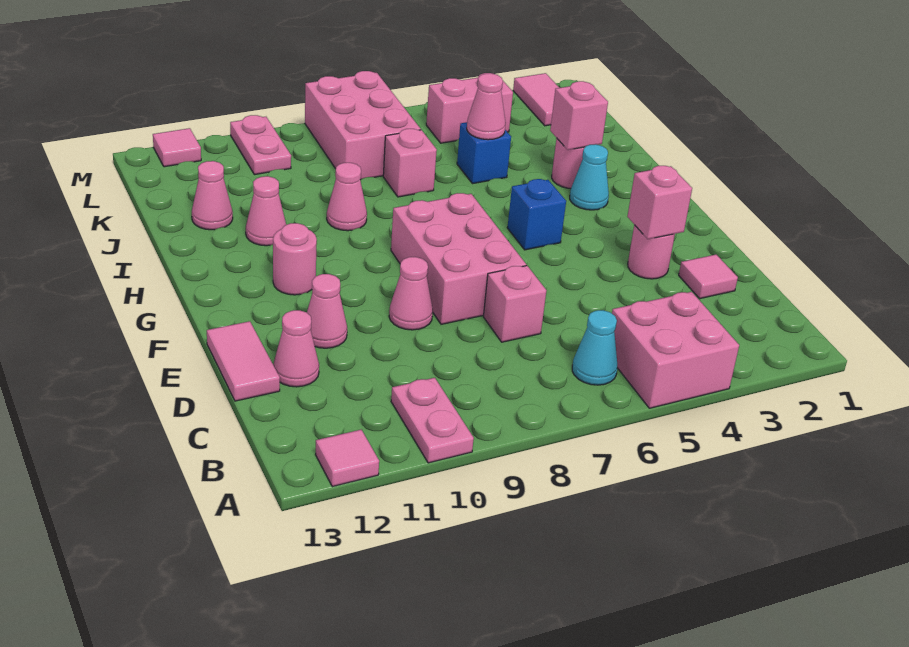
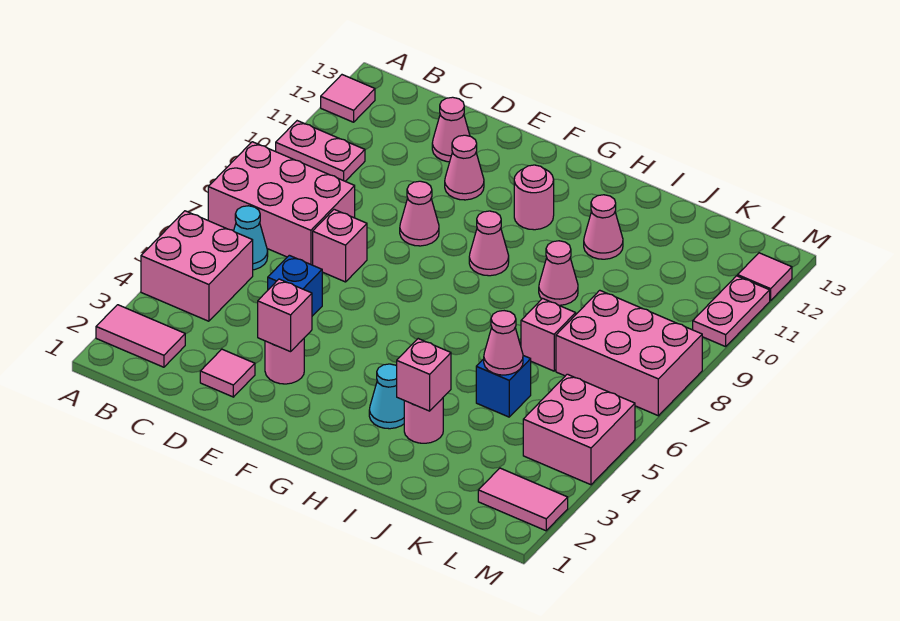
pink 1x2 tile [207,321,280,401] -> pink 1x2 tile moved to [96,305,185,367]
pink 2x3 brick [391,193,526,324] -> pink 2x3 brick moved to [208,142,355,265]
blue 1x1 brick [507,179,566,250] -> blue 1x1 brick moved to [268,255,322,316]
pink 1x1 cone [192,161,233,230] -> pink 1x1 cone moved to [469,211,509,276]
pink 1x2 brick [426,73,513,143] -> pink 2x2 brick [523,374,635,485]
pink 1x2 plate [230,115,291,175] -> pink 1x2 plate turned to [693,276,770,347]

